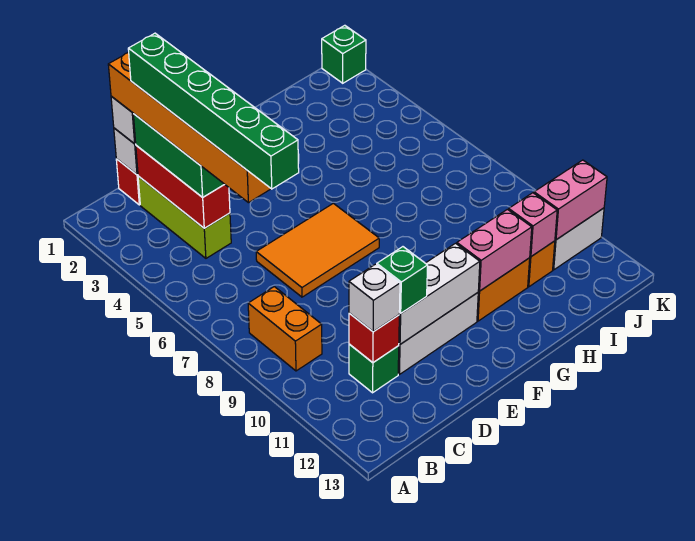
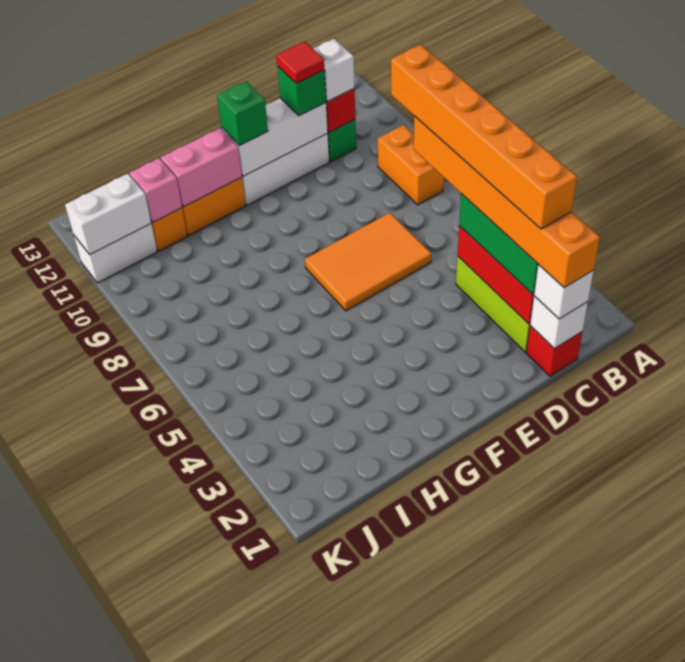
green 1x6 brick [128,33,299,189] -> orange 1x6 brick [391,44,577,229]
none -> red 1x1 tile [276,41,324,83]
pink 1x2 brick [534,160,607,240] -> white 1x2 brick [65,174,151,254]
green 1x1 brick [322,25,366,83] -> green 1x1 brick moved to [217,81,268,146]

